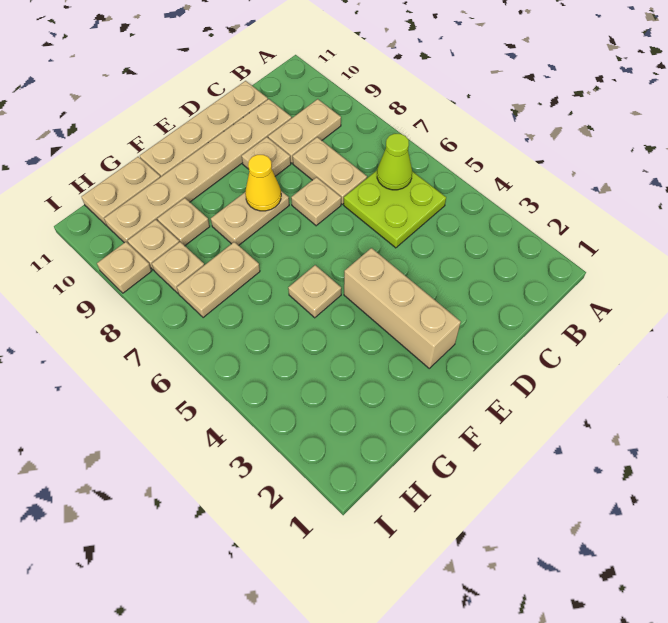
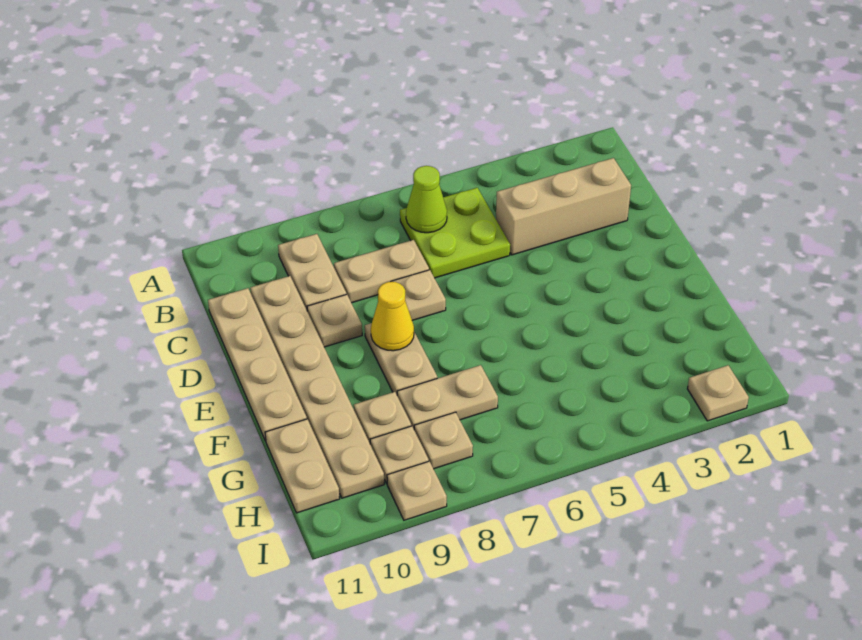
tan 1x3 brick [344,248,461,368] -> tan 1x3 brick moved to [496,158,631,255]
tan 1x1 plate [288,265,341,318] -> tan 1x1 plate moved to [687,365,749,421]
tan 1x2 plate [177,242,260,318] -> tan 1x2 plate turned to [397,365,498,429]

